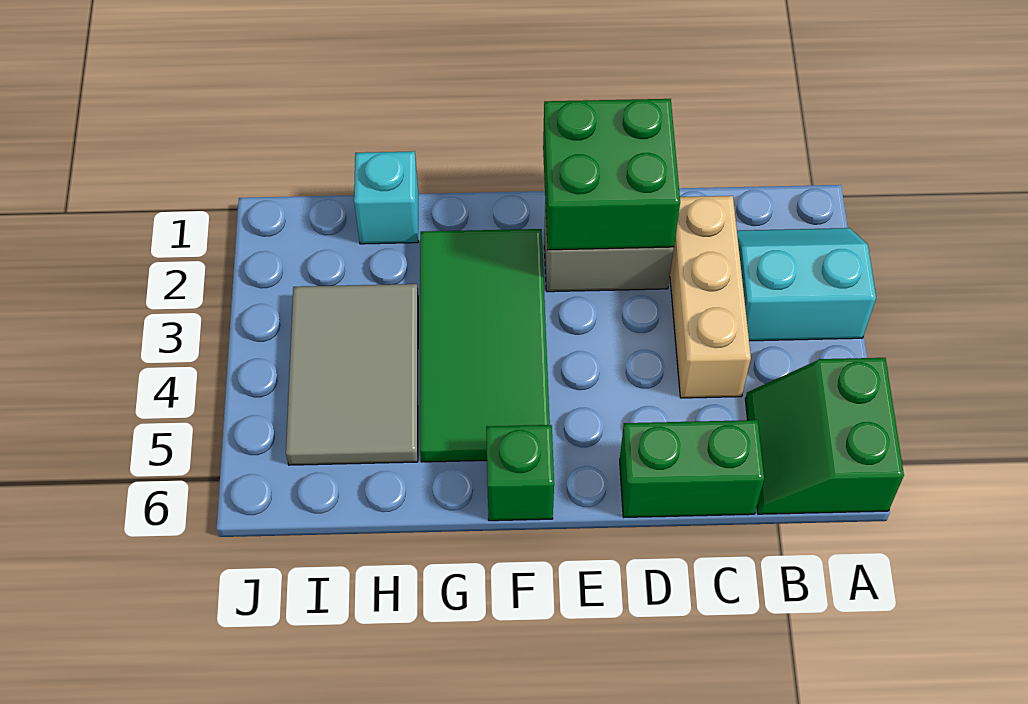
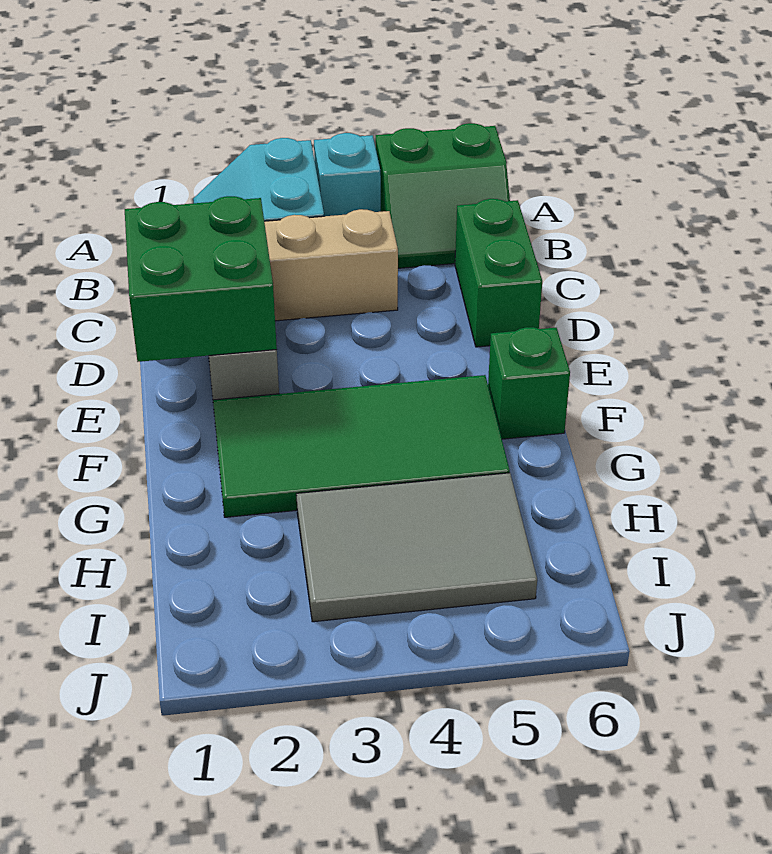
cyan 1x1 brick [354,151,418,244] -> cyan 1x1 brick moved to [314,133,381,216]

